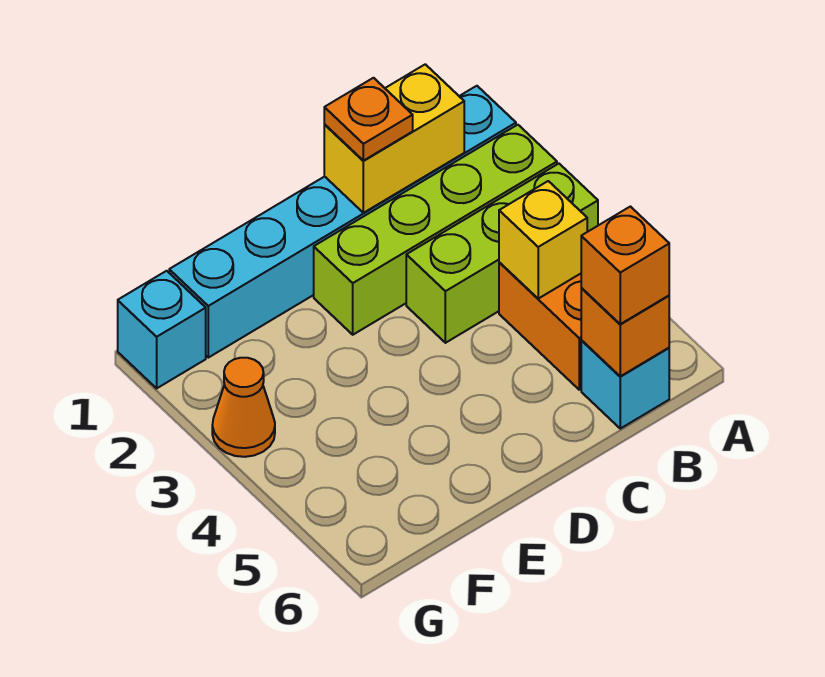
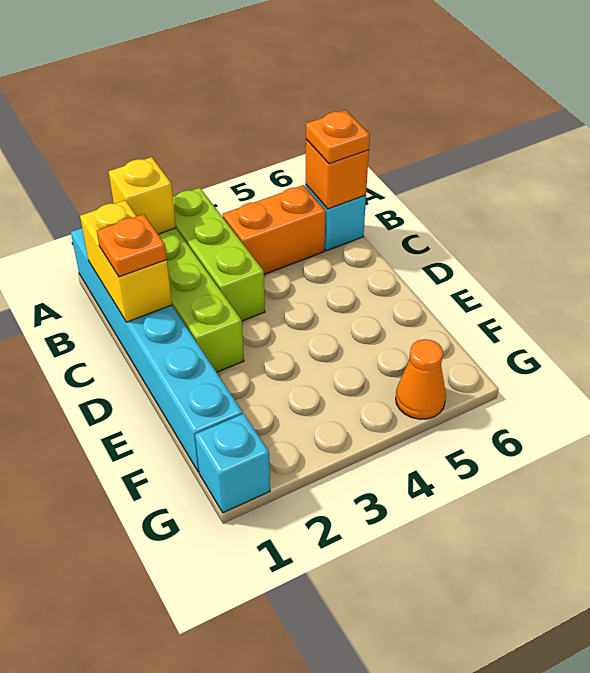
yellow 1x1 brick [499,181,587,299] -> yellow 1x1 brick moved to [109,157,176,234]
orange 1x1 brick [581,207,669,324] -> orange 1x1 plate [306,110,370,164]
orange 1x1 cone [212,358,275,457] -> orange 1x1 cone moved to [396,339,446,419]

